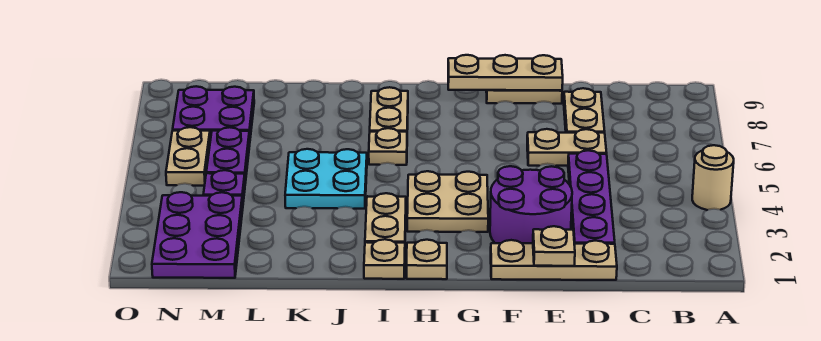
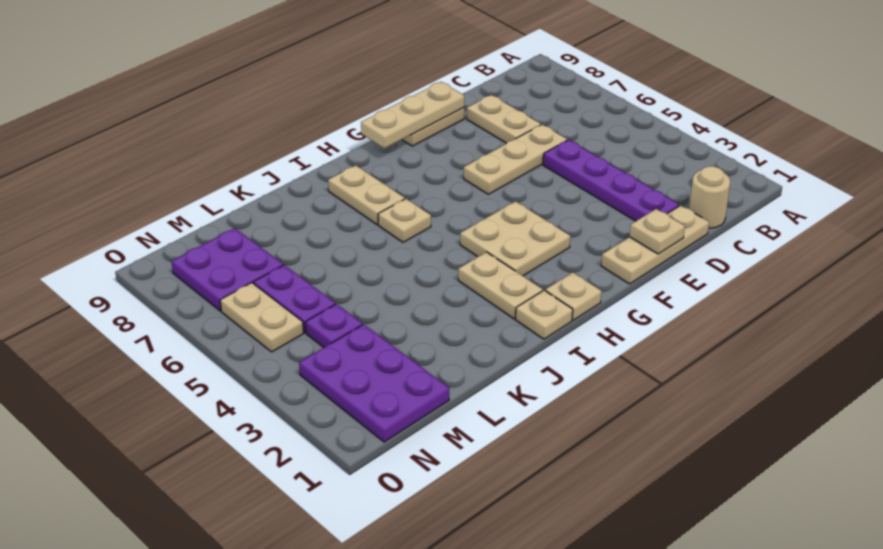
tan 1x1 round brick [692,145,734,210] -> tan 1x1 round brick moved to [689,166,730,228]
tan 1x2 plate [527,129,607,166] -> tan 1x3 plate [464,125,567,194]
purple 2x2 round brick [490,166,572,243] -> none
cyan 2x2 plate [285,149,367,209] -> none

